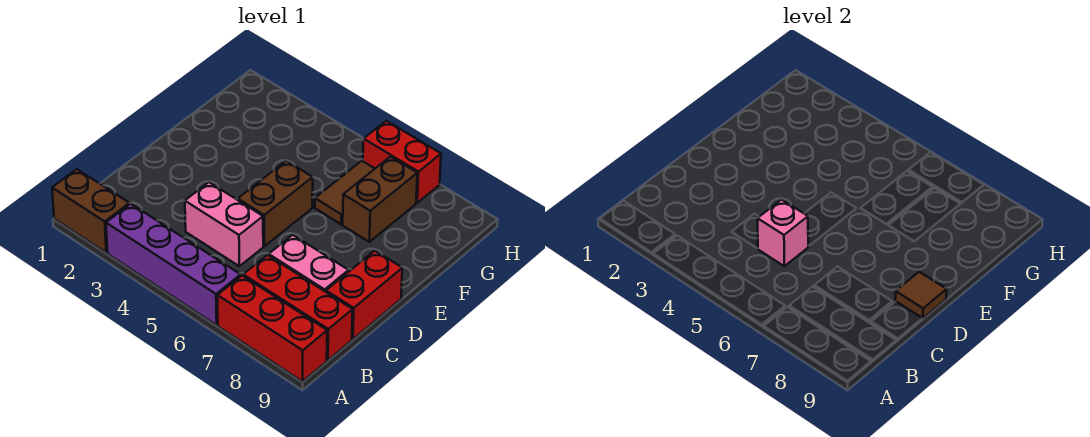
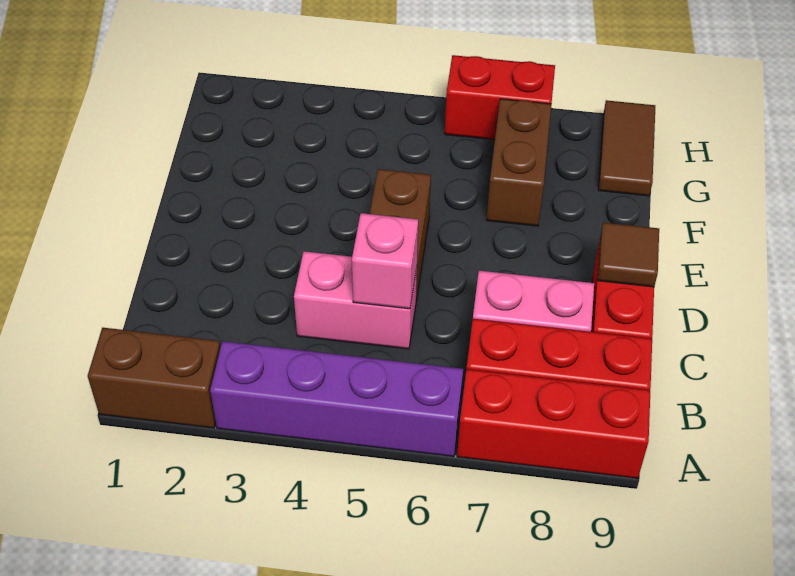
brown 1x2 tile [315,161,375,224] -> brown 1x2 tile moved to [598,100,655,196]

